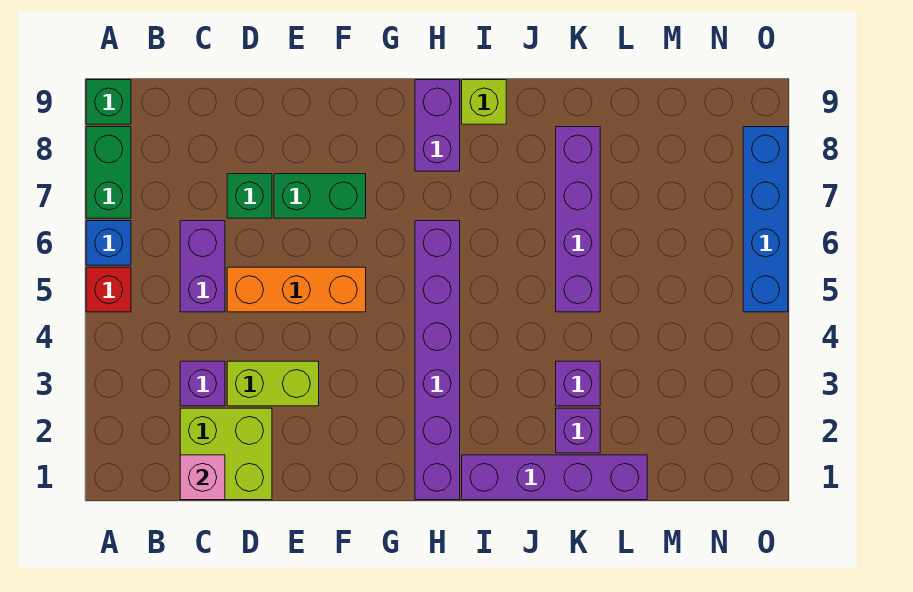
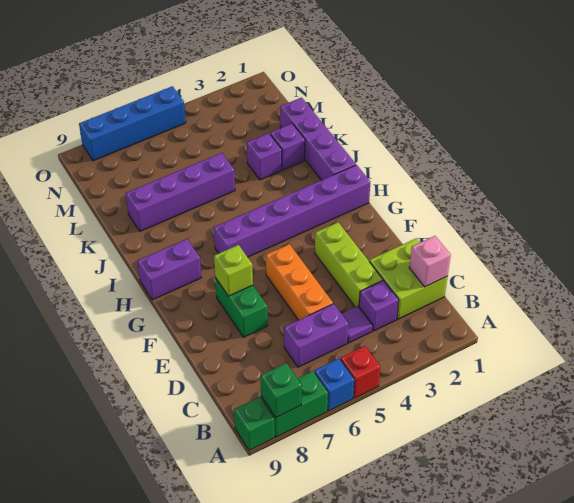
none -> purple 1x1 tile [342,306,373,343]
lime 1x2 brick [227,361,319,406] -> lime 1x3 brick [315,222,383,307]
green 1x1 brick [227,174,272,218] -> green 1x1 brick moved to [261,363,302,417]
lime 1x1 brick [462,80,506,124] -> lime 1x1 brick moved to [214,245,253,296]

